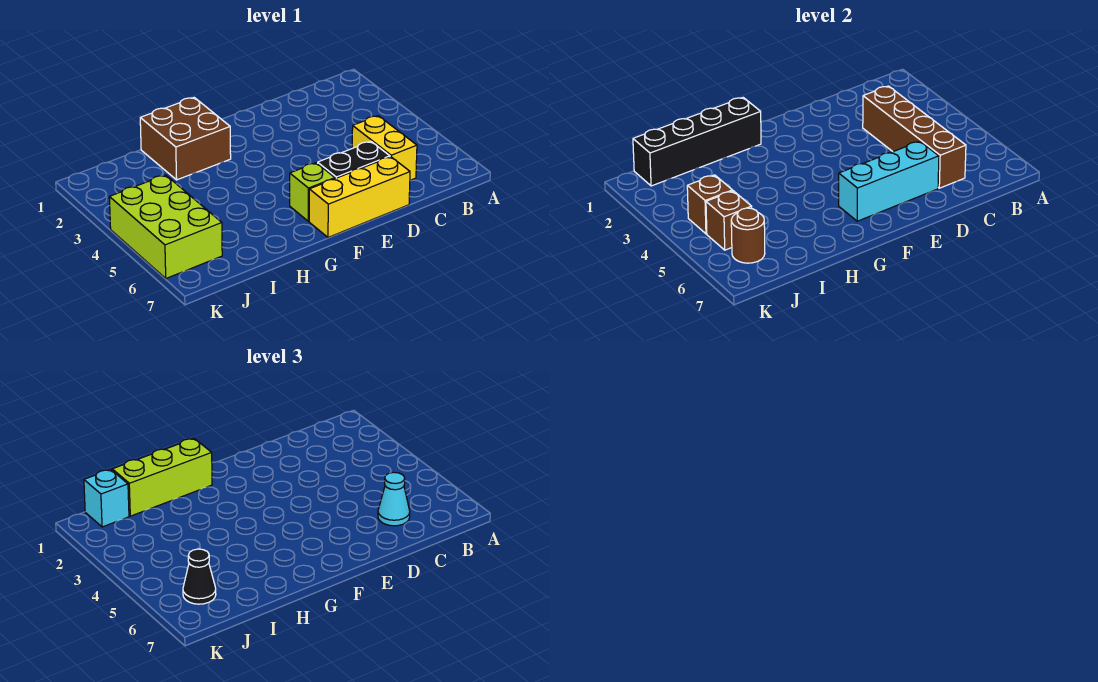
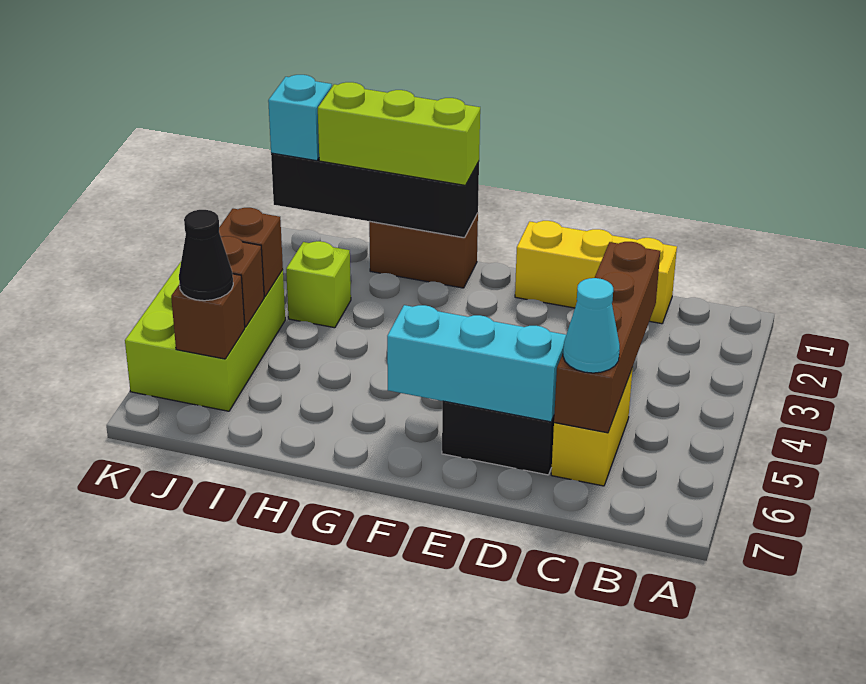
yellow 1x3 brick [309,157,410,237] -> yellow 1x3 brick moved to [515,221,677,324]
lime 1x1 brick [290,163,335,221] -> lime 1x1 brick moved to [286,241,351,328]
brown 2x2 brick [140,98,231,180] -> brown 1x2 brick [369,213,478,288]
brown 1x1 round brick [731,208,765,263] -> brown 1x1 brick [171,274,245,359]

